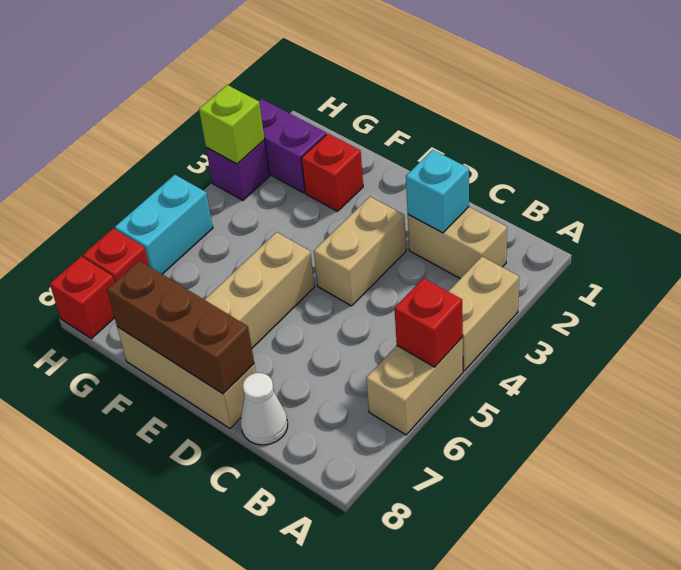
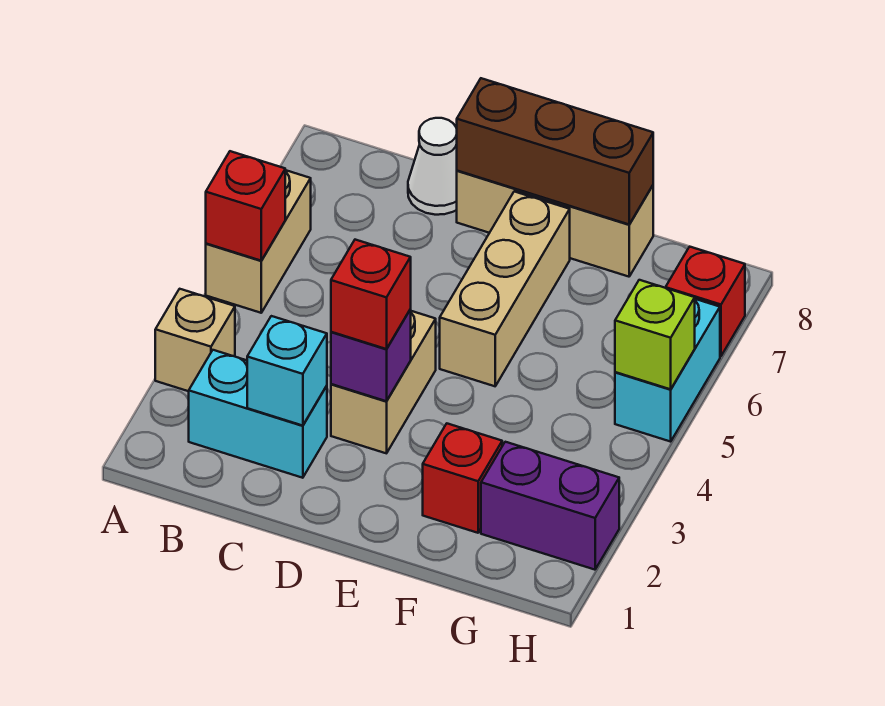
tan 1x2 brick [448,256,519,371] -> tan 1x1 brick [155,289,235,391]
tan 1x2 brick [408,207,507,279] -> cyan 1x2 brick [189,350,327,478]
purple 1x1 brick [206,140,270,200] -> purple 1x1 brick moved to [331,309,411,401]
lime 1x1 brick [199,85,264,164] -> lime 1x1 brick moved to [615,280,695,389]
red 1x1 brick [50,257,115,339] -> red 1x1 brick moved to [331,240,411,349]

